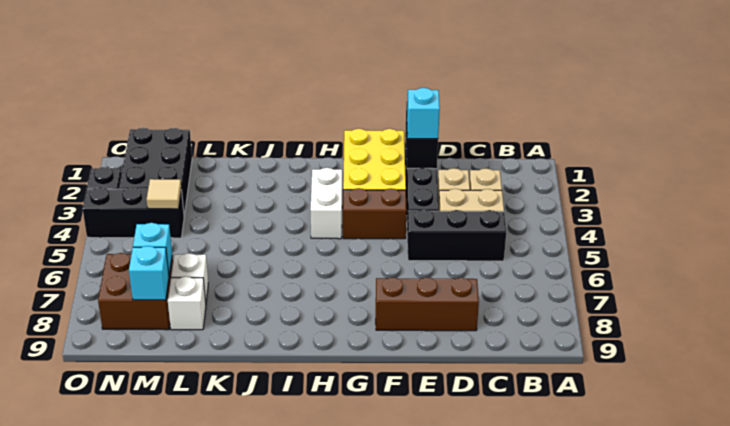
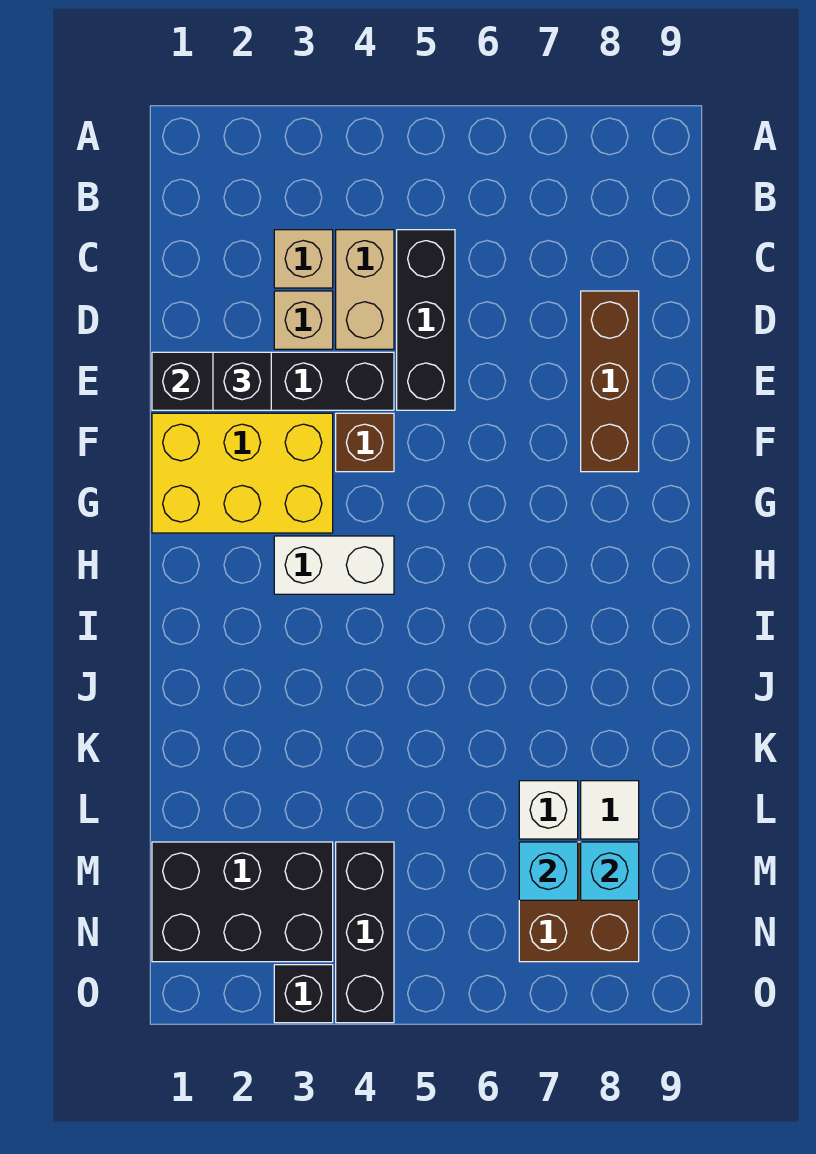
cyan 1x1 brick [407,88,440,139] -> black 1x1 brick [213,352,271,410]
brown 1x2 brick [343,188,407,239] -> brown 1x1 brick [336,413,394,472]
white 1x1 brick [168,277,206,330] -> white 1x1 tile [581,781,639,839]
tan 1x1 tile [147,179,181,209] -> none

